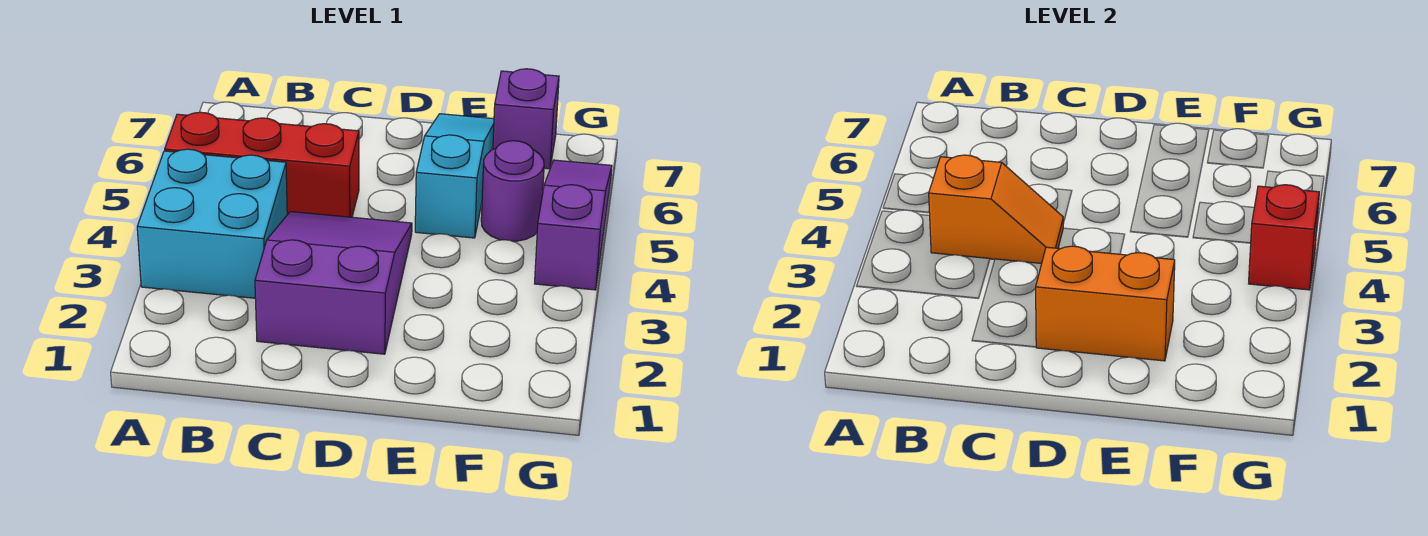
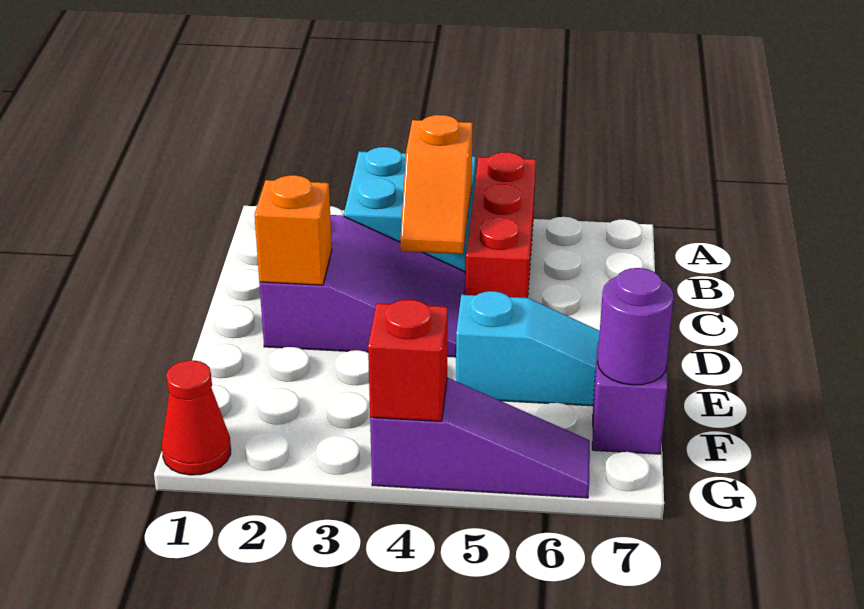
orange 1x2 brick [1036,246,1175,361] -> orange 1x1 brick [254,175,332,285]
purple 1x1 round brick [481,141,544,241] -> purple 1x1 round brick moved to [597,268,674,385]
none -> red 1x1 cone [162,360,231,475]

